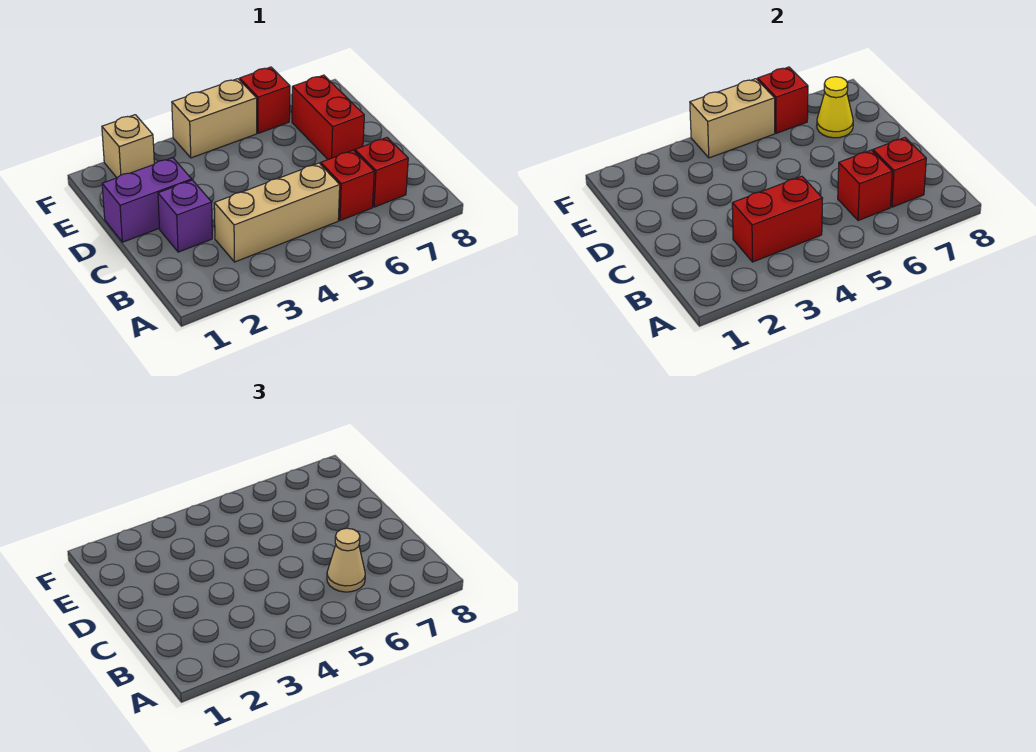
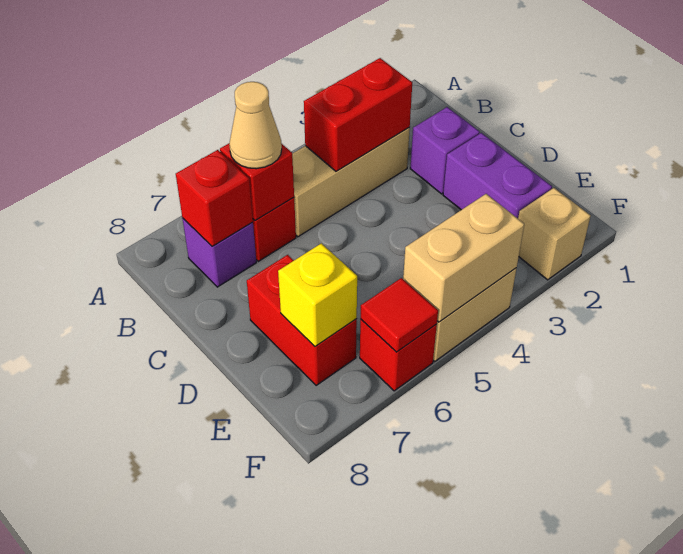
red 1x1 brick [355,138,408,207] -> purple 1x1 brick [182,218,256,287]
purple 1x2 brick [102,158,192,242] -> purple 1x2 brick turned to [443,133,552,218]
yellow 1x1 cone [817,77,853,138] -> yellow 1x1 brick [278,243,357,347]
red 1x1 brick [758,67,808,133] -> red 1x1 tile [360,278,438,352]

